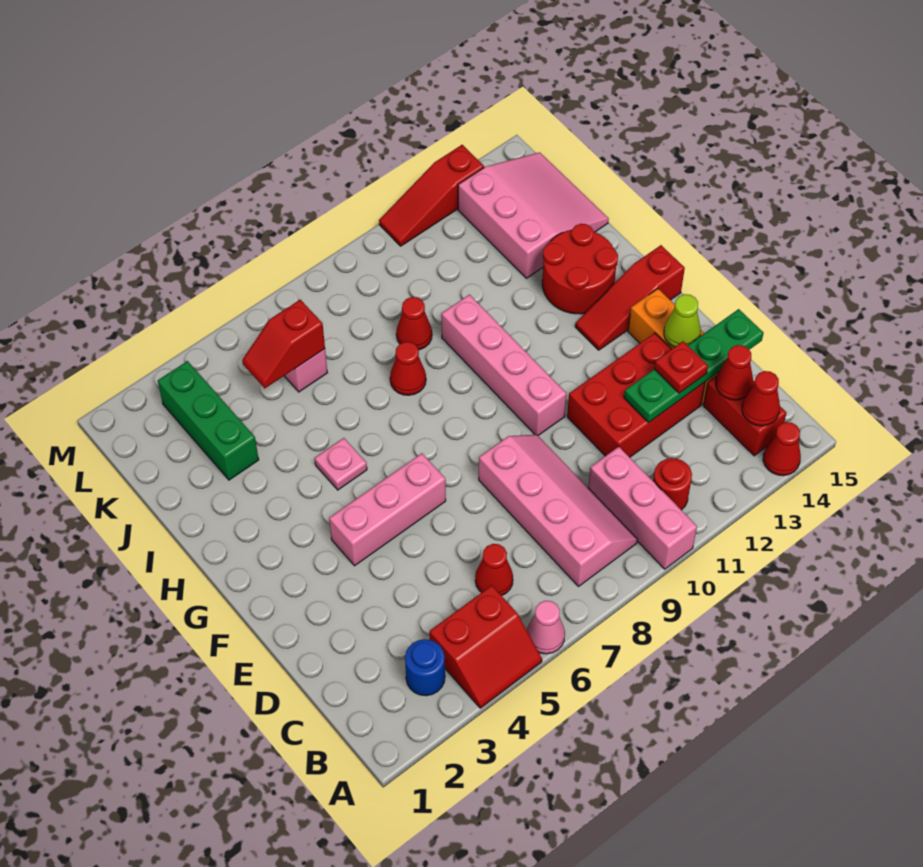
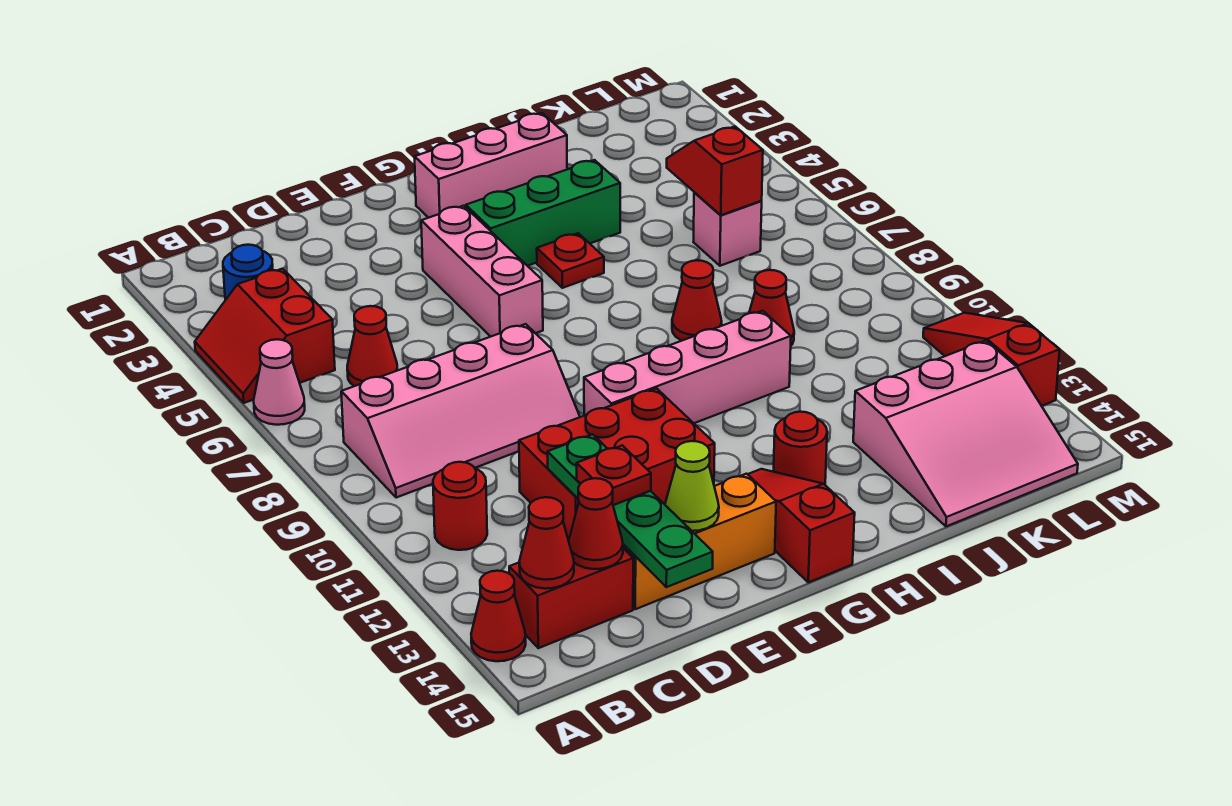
pink 1x3 brick [588,447,697,569] -> pink 1x3 brick moved to [415,113,567,218]
red 2x3 brick [567,333,705,457] -> red 2x3 brick turned to [519,388,715,541]
pink 1x1 plate [315,438,367,490] -> red 1x1 plate [537,233,604,288]
red 2x2 round brick [542,224,618,314] -> red 1x1 round brick [774,412,827,485]
green 1x3 brick [158,361,259,480] -> green 1x3 brick moved to [466,160,620,266]

